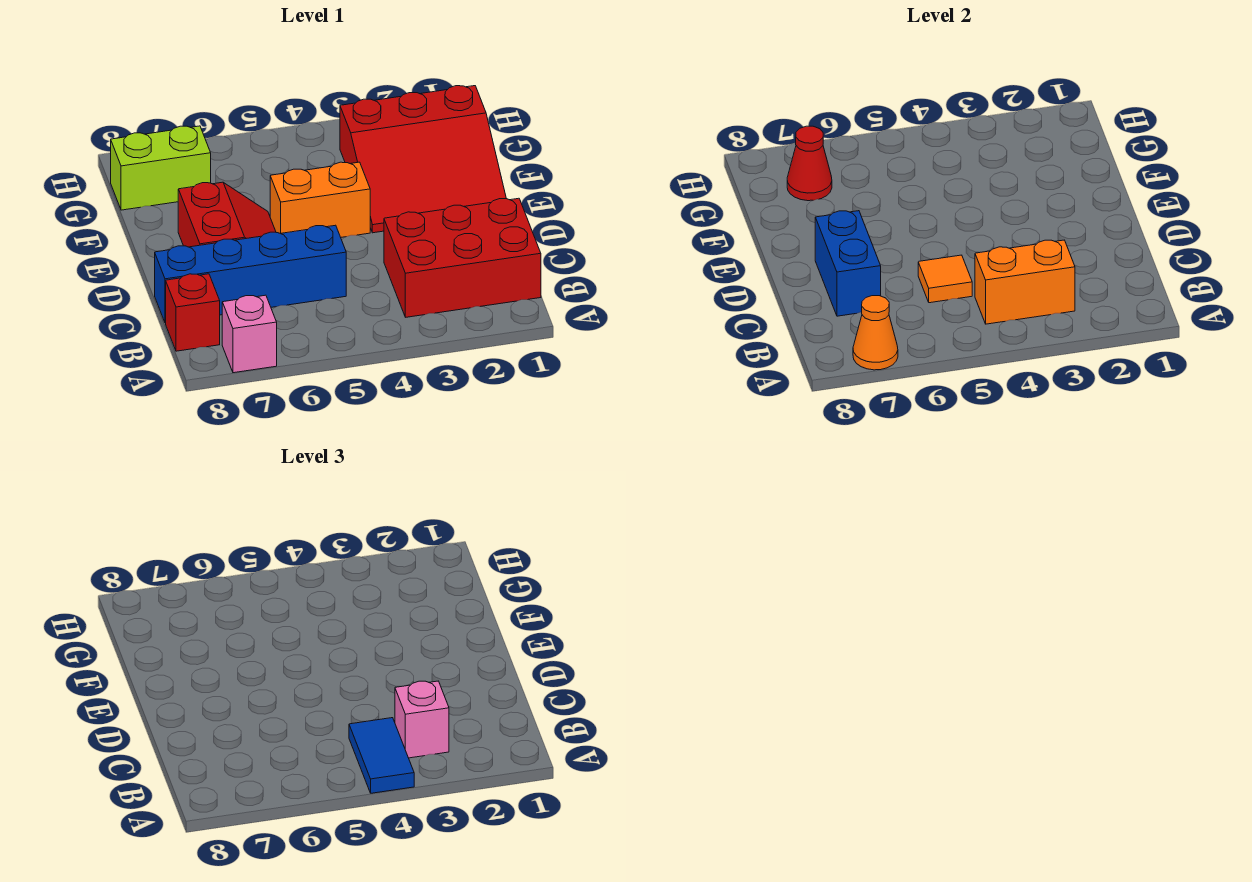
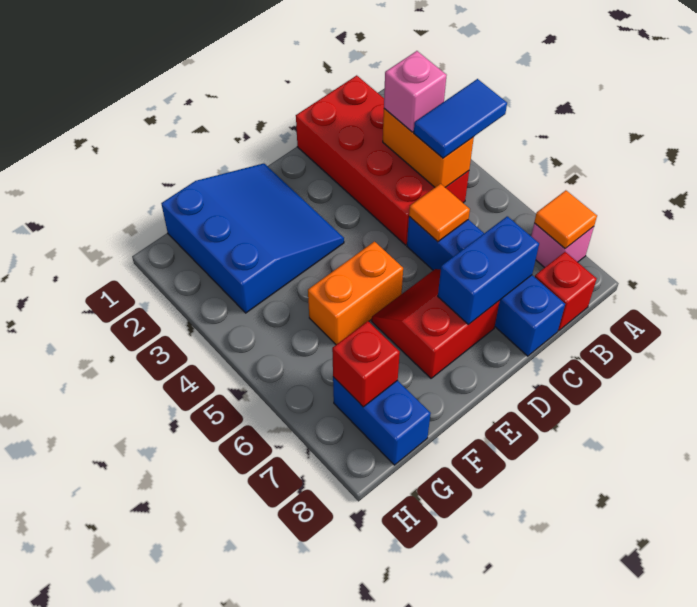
orange 1x1 cone [853,296,898,370] -> orange 1x1 tile [534,190,597,248]
red 2x3 brick [384,198,541,317] -> red 2x4 brick [296,75,469,245]
red 3x3 slope [340,86,506,233] -> blue 3x3 slope [161,163,344,313]
orange 1x2 brick [270,162,370,237] -> orange 1x2 brick turned to [308,242,403,345]
lime 1x2 brick [111,126,211,210] -> blue 1x2 brick [333,377,431,465]
red 1x1 cone [787,126,832,201] -> red 1x1 brick [332,321,400,407]

